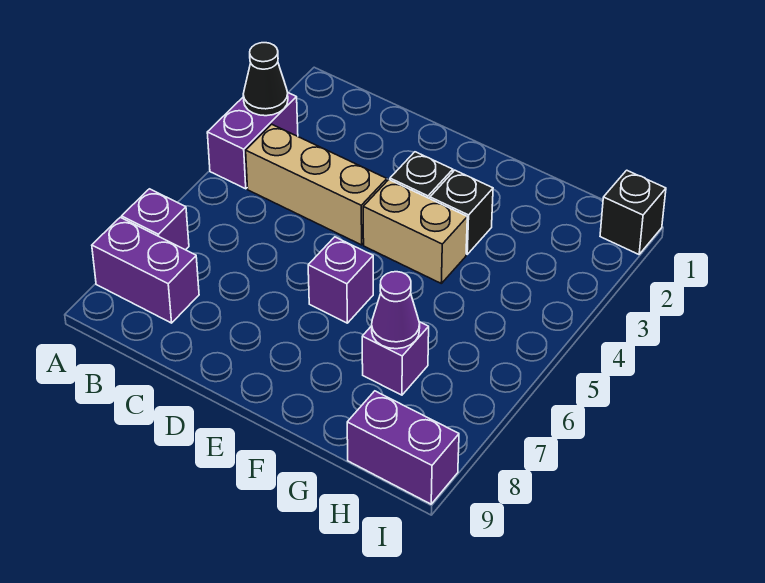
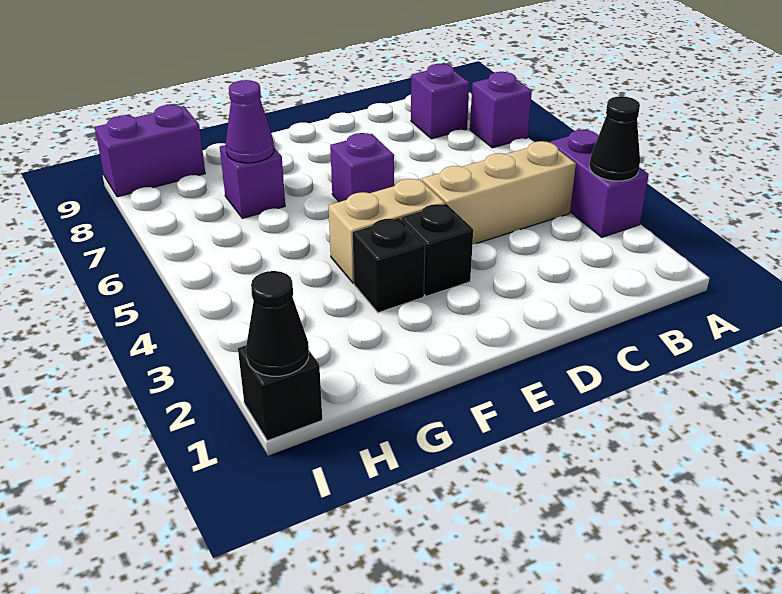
purple 1x2 brick [92,217,199,323] -> purple 1x1 brick [411,64,469,139]
none -> black 1x1 cone [246,271,309,376]

